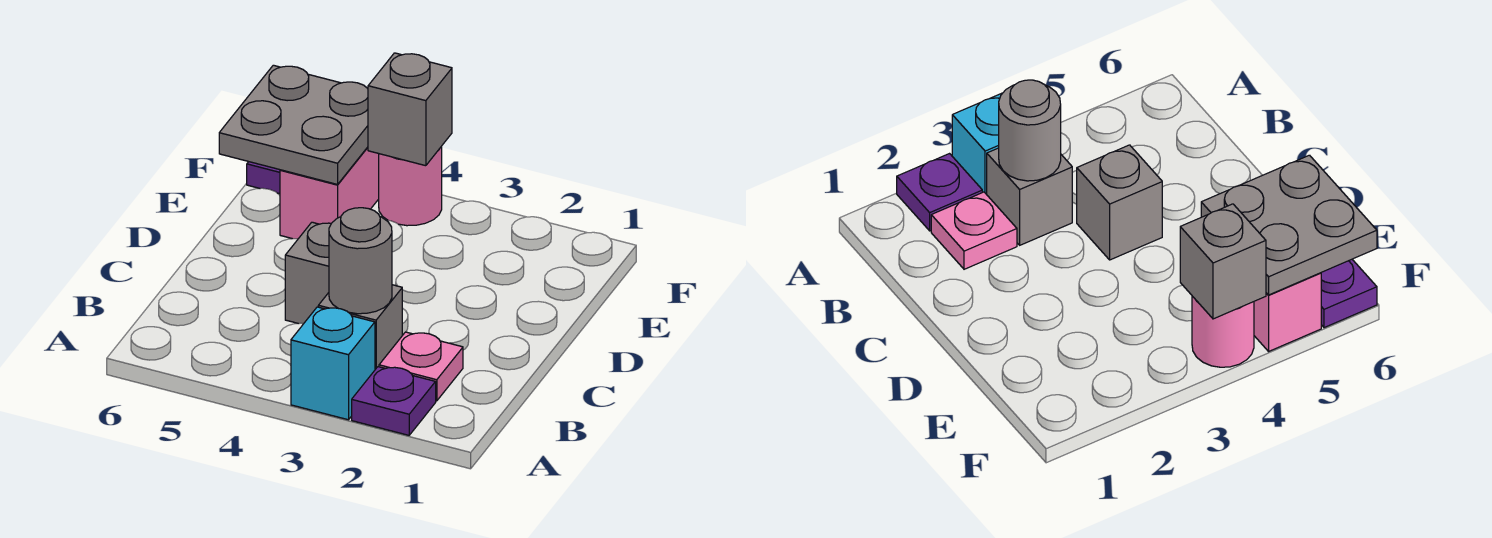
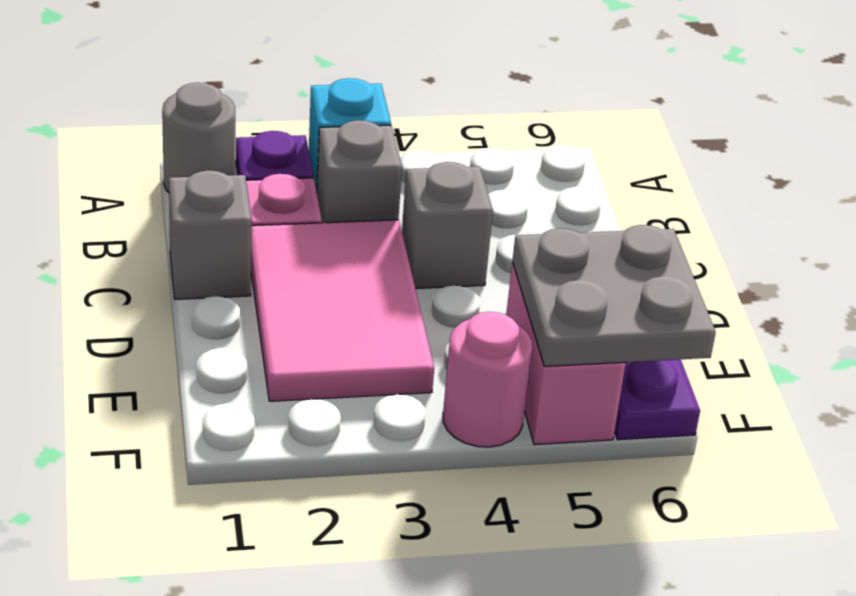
grey 1x1 round brick [329,208,392,314] -> grey 1x1 round brick moved to [162,83,235,193]
none -> pink 2x3 tile [251,220,434,401]
grey 1x1 brick [368,53,452,166] -> grey 1x1 brick moved to [169,170,252,299]

